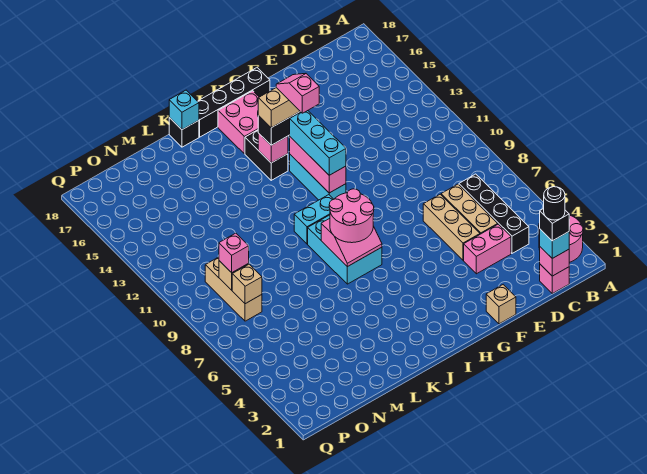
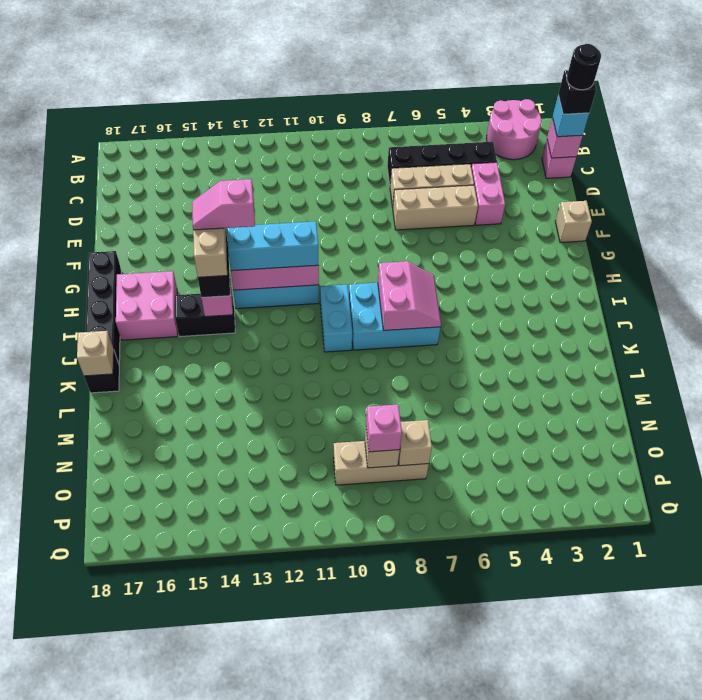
pink 2x2 round brick [329,189,374,243] -> none
cyan 1x1 brick [169,90,199,130] -> tan 1x1 brick [77,331,114,376]

